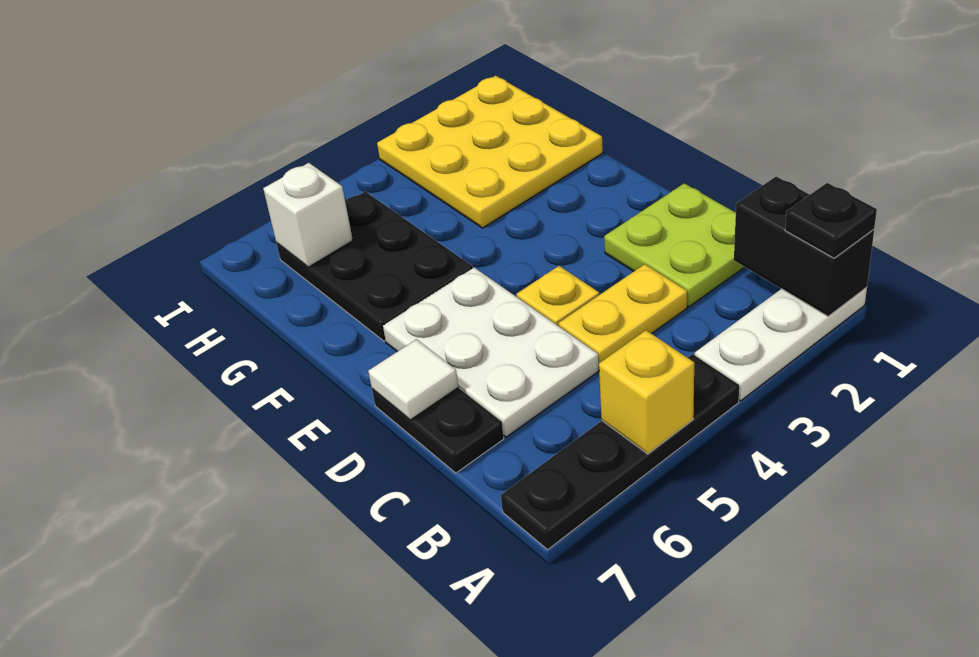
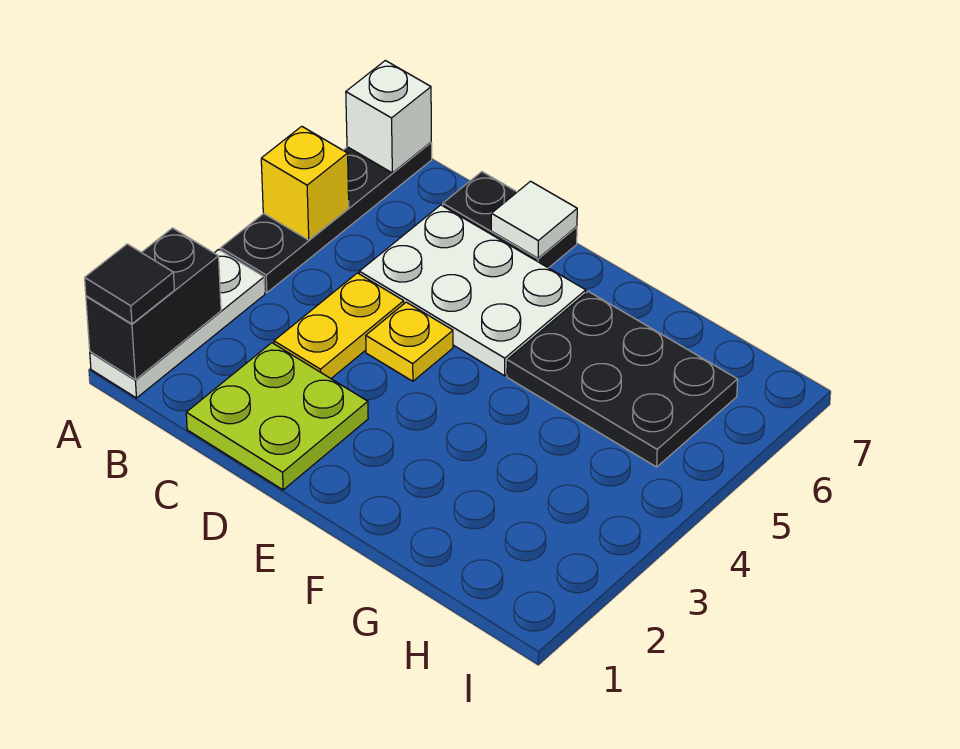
black 1x2 brick [734,176,874,316] -> black 1x2 brick turned to [86,228,221,380]
black 1x1 plate [785,183,877,258] -> black 1x1 tile [85,244,174,324]
yellow 3x3 plate [377,76,603,228] -> none
white 1x1 brick [263,163,353,267] -> white 1x1 brick moved to [346,61,431,173]

